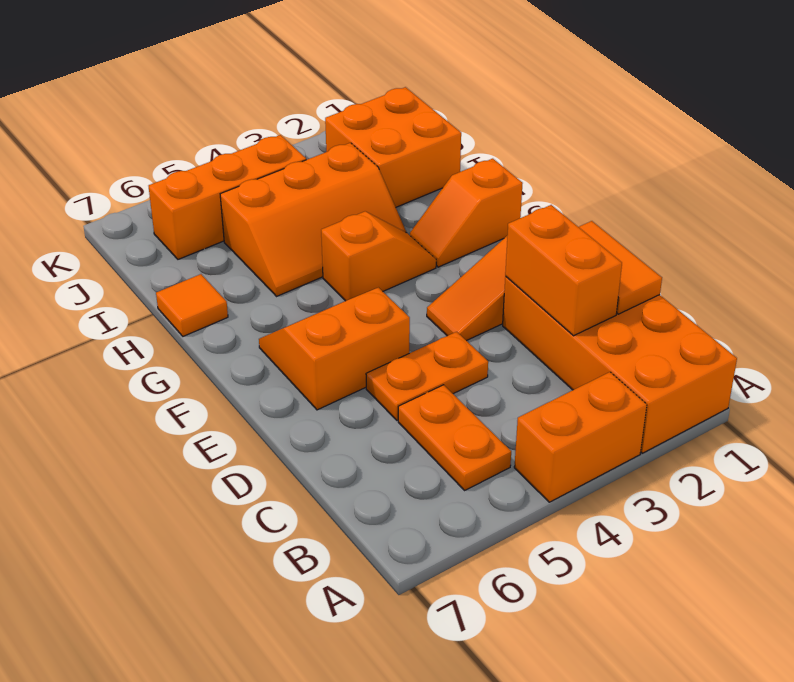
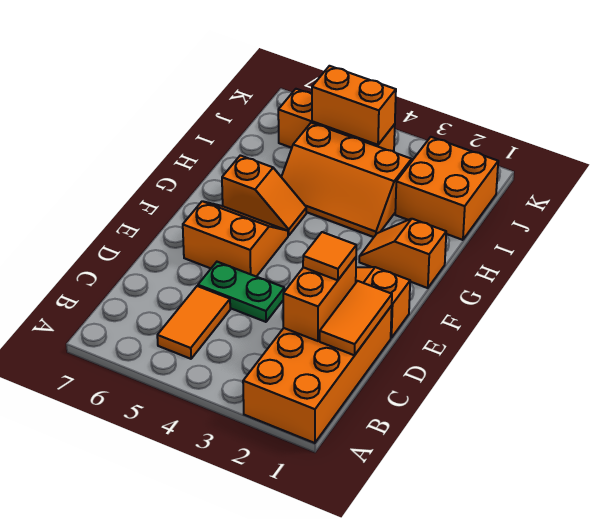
orange 1x2 brick [514,372,647,502] -> orange 1x2 brick moved to [312,66,396,145]
orange 1x2 plate [398,385,511,490] -> orange 1x2 tile [157,286,230,359]
orange 1x2 plate [366,332,488,420] -> green 1x2 plate [198,262,285,322]
orange 1x2 slope [321,211,436,301] -> orange 1x2 slope moved to [222,155,306,236]
orange 1x1 tile [156,274,228,336] -> orange 1x1 tile moved to [303,232,356,280]

